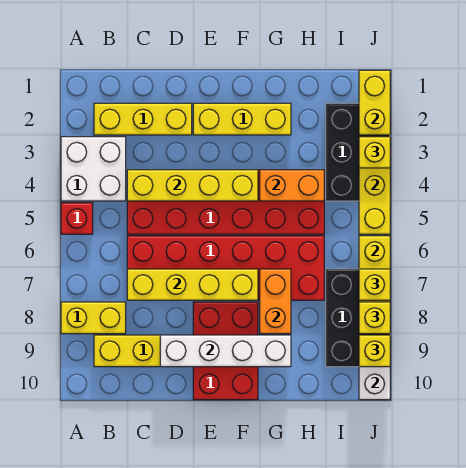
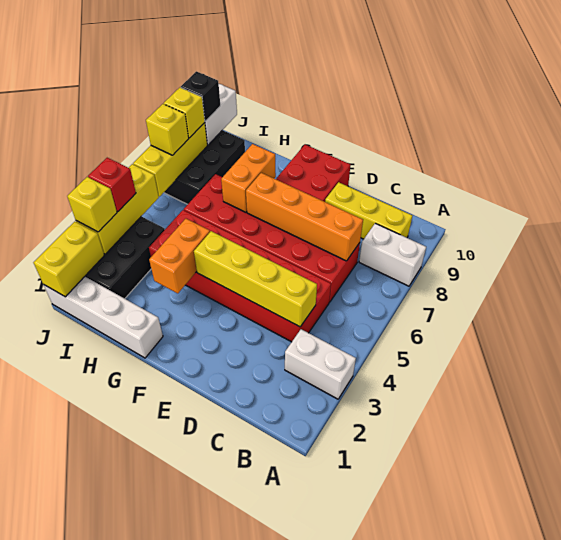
white 2x2 brick [61,137,126,201] -> white 1x2 brick [285,329,356,399]
red 1x1 brick [61,203,93,234] -> red 1x1 brick moved to [88,158,136,212]
yellow 1x2 brick [61,302,126,334] -> white 1x2 brick [359,223,426,286]
yellow 1x3 brick [94,103,192,135] -> none
yellow 1x4 brick [127,269,258,300] -> orange 1x4 brick [246,173,363,261]
white 1x4 brick [160,335,291,367] -> white 1x4 brick moved to [44,277,163,358]
yellow 1x3 brick [193,103,291,135] -> none
orange 1x2 brick [260,170,324,201] -> orange 1x2 brick turned to [149,219,210,293]
yellow 1x1 brick [359,335,390,367] -> black 1x1 brick [181,71,220,121]

